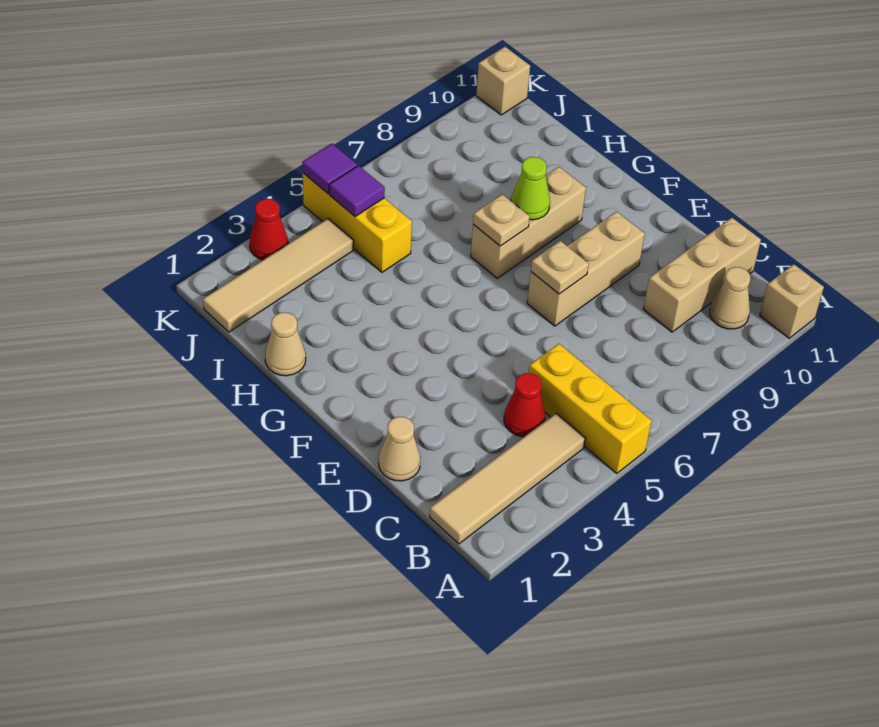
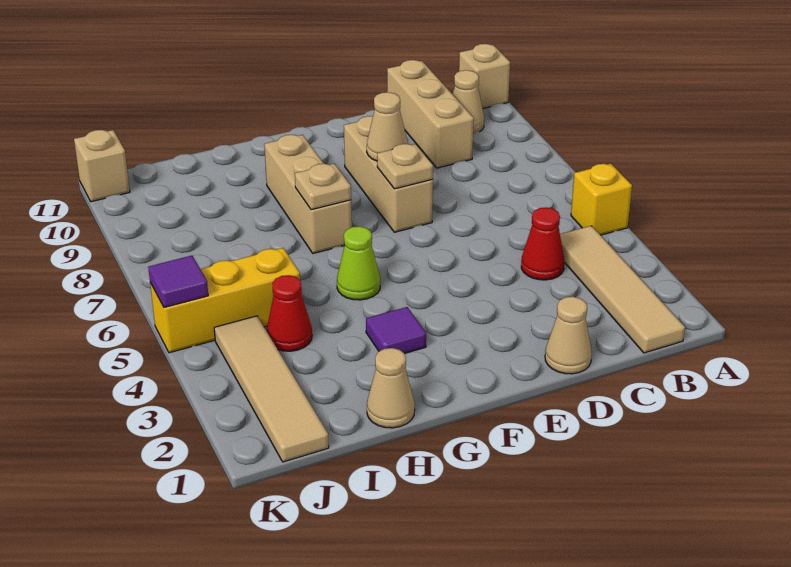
yellow 1x3 brick [529,344,652,473] -> yellow 1x1 brick [571,164,632,235]
none -> tan 1x1 cone [367,92,408,161]
lime 1x1 cone [511,157,550,220] -> lime 1x1 cone moved to [337,226,380,300]
purple 1x1 tile [329,166,385,217] -> purple 1x1 tile moved to [366,307,426,354]
red 1x1 cone [249,199,288,260] -> red 1x1 cone moved to [266,275,312,351]

